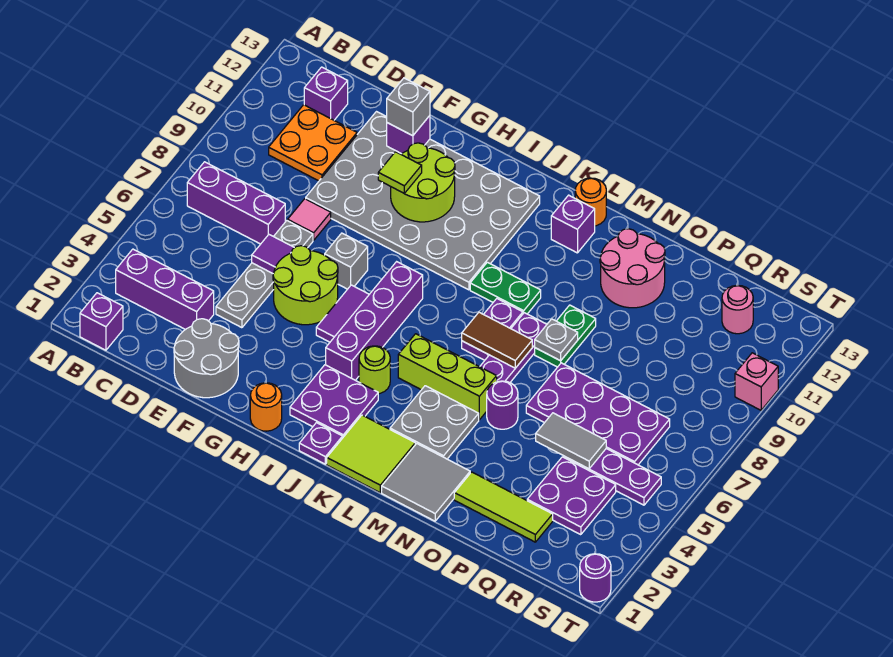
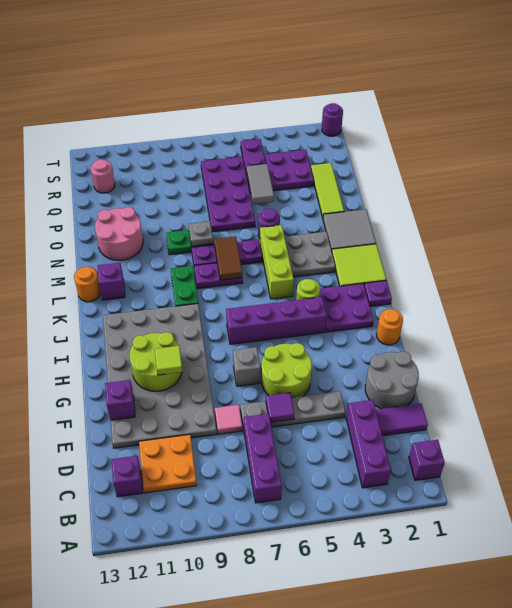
grey 1x1 brick [387,78,430,136] -> none
purple 1x2 tile [316,285,369,342] -> purple 1x2 tile moved to [376,403,428,436]
pink 1x1 brick [735,353,778,410] -> none

